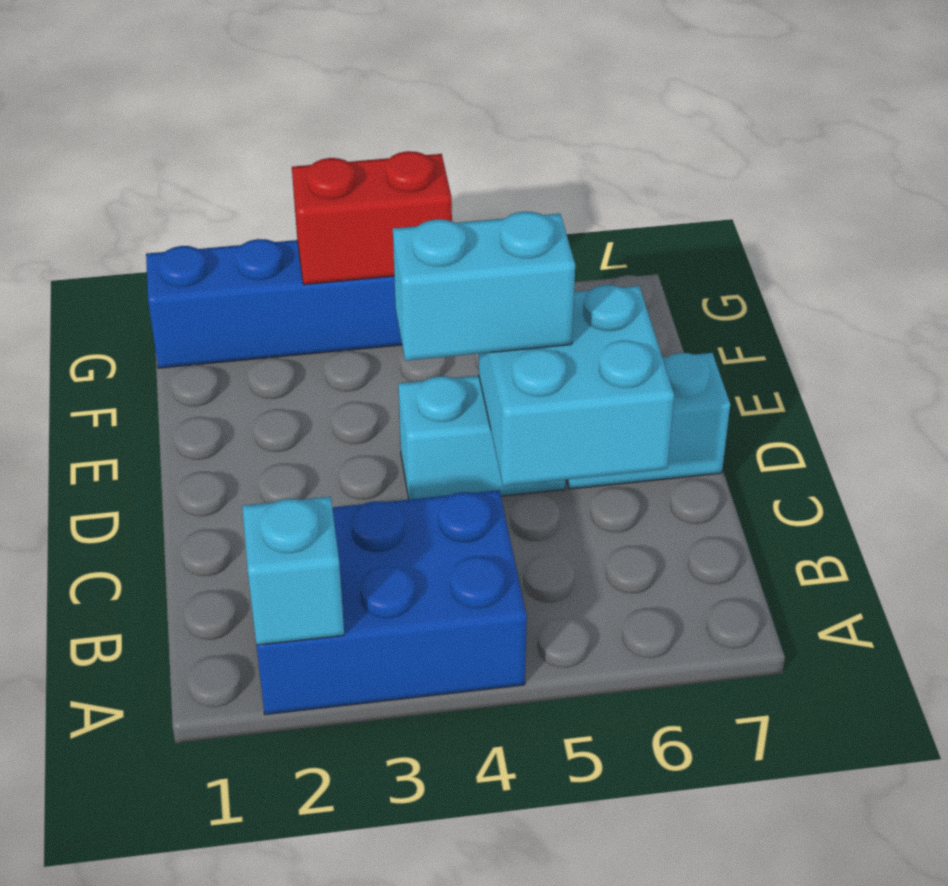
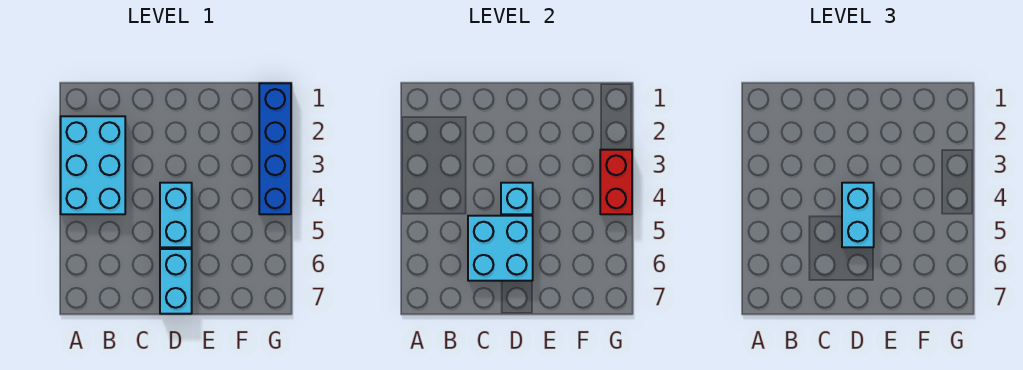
blue 2x3 brick [256,490,527,714] -> cyan 2x3 brick [61,116,125,214]
cyan 1x1 brick [242,497,344,645] -> cyan 1x1 brick moved to [501,183,533,214]

